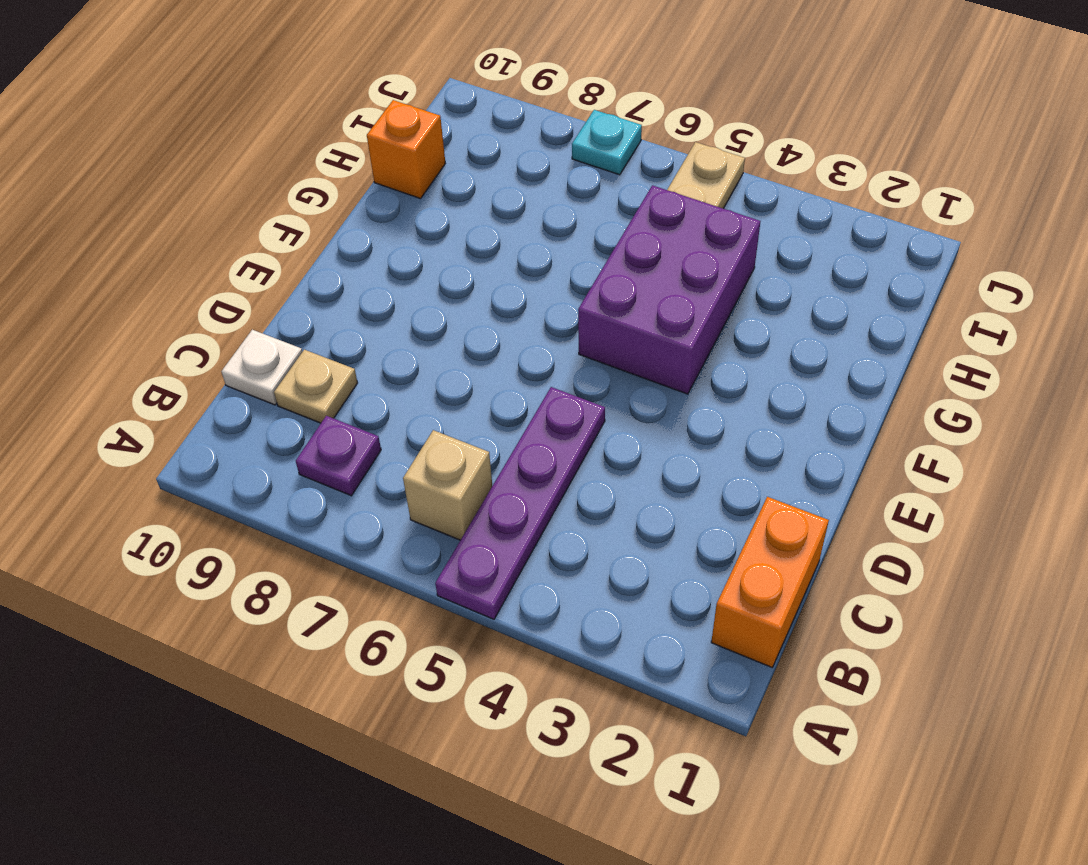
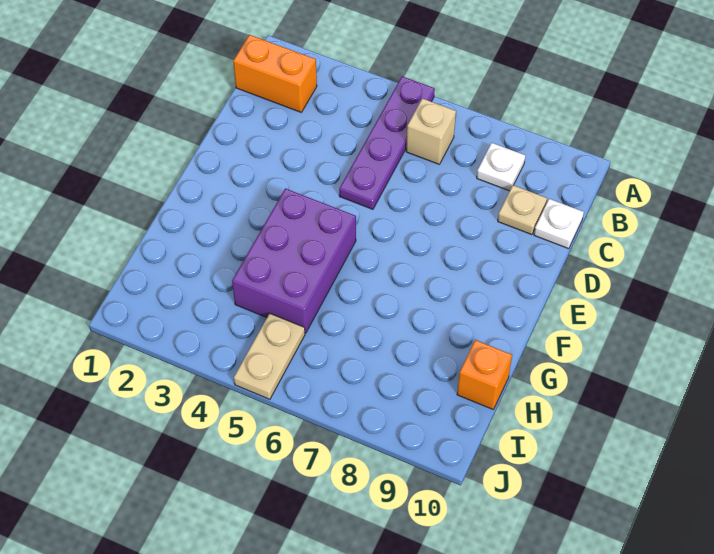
orange 1x2 brick [711,497,829,667] -> orange 1x2 brick turned to [233,35,317,112]
purple 1x1 plate [296,416,381,496] -> white 1x1 plate [477,143,525,191]
cyan 1x1 plate [572,110,642,175] -> none

